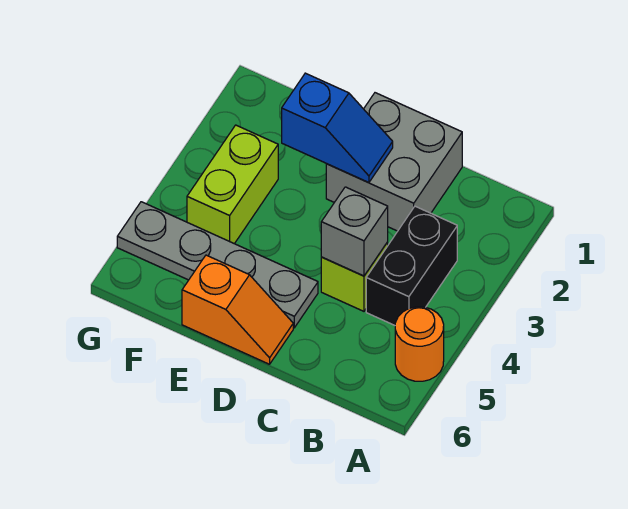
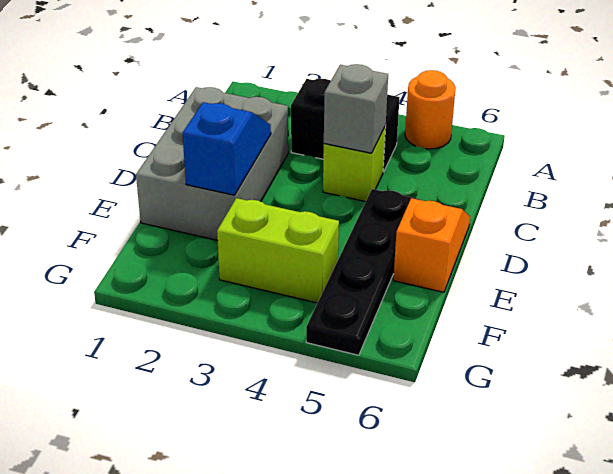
grey 2x2 brick [326,93,462,231] -> grey 2x3 brick [136,87,288,241]
grey 1x4 plate [117,202,318,328] -> black 1x4 plate [306,189,420,355]

